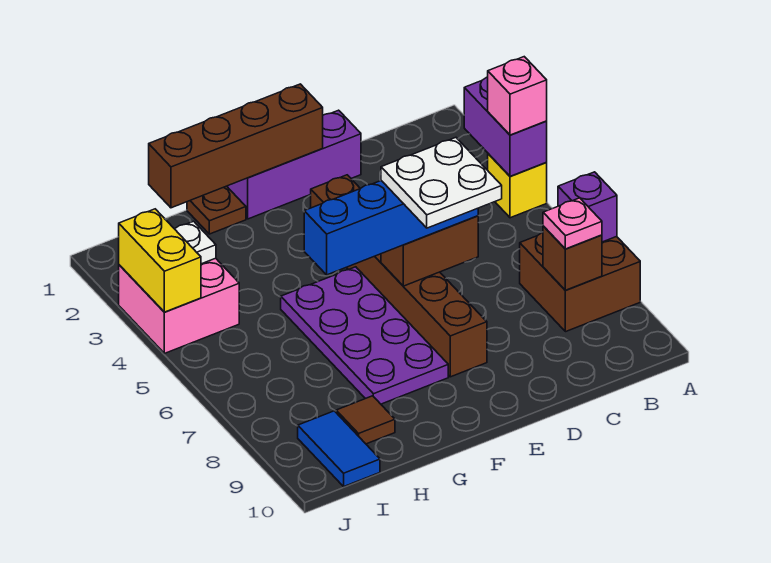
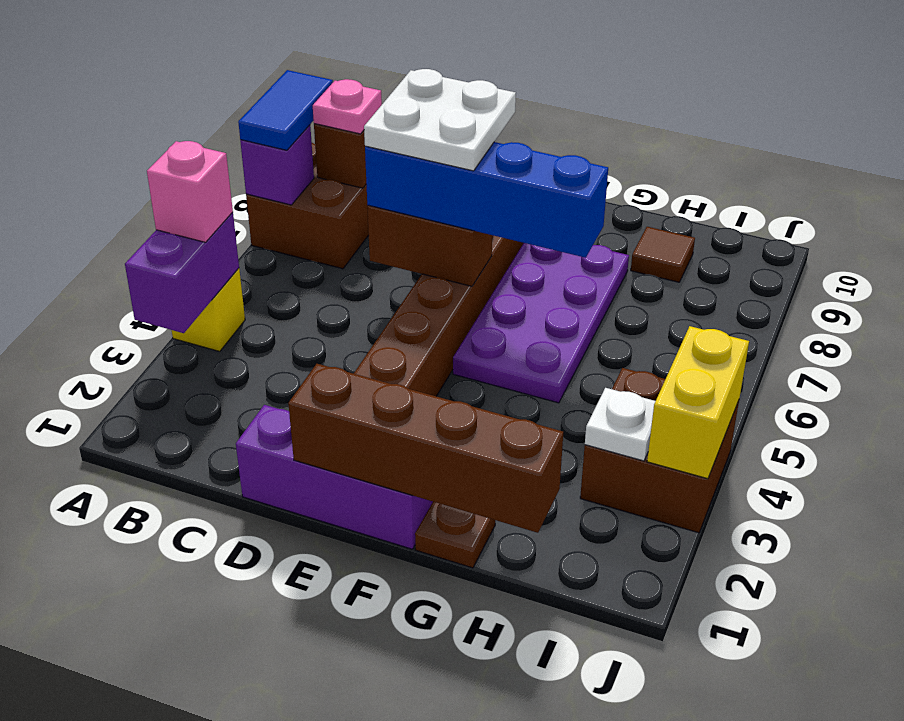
pink 2x2 brick [119,258,239,353] -> brown 2x2 brick [580,368,739,533]
blue 1x2 tile [298,411,380,486] -> blue 1x2 tile moved to [238,70,333,150]

